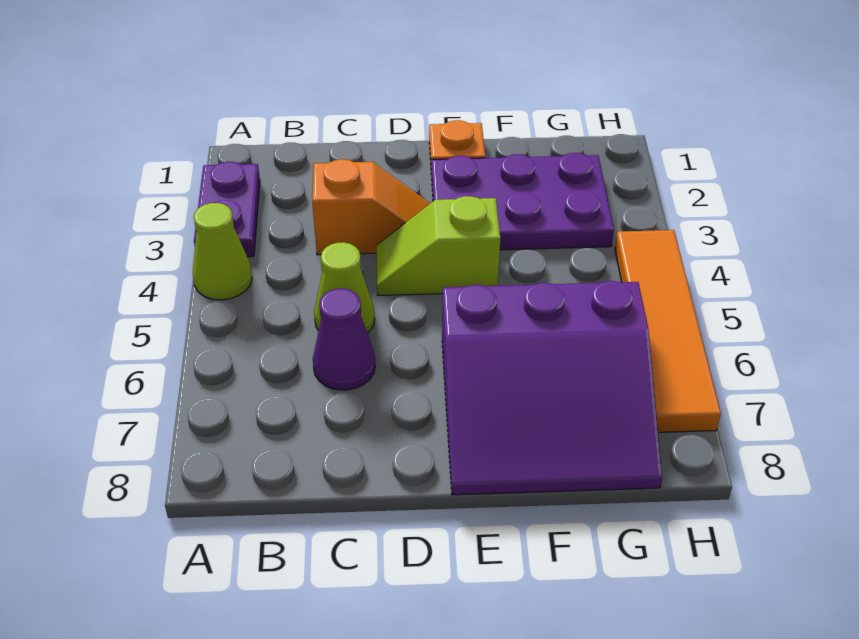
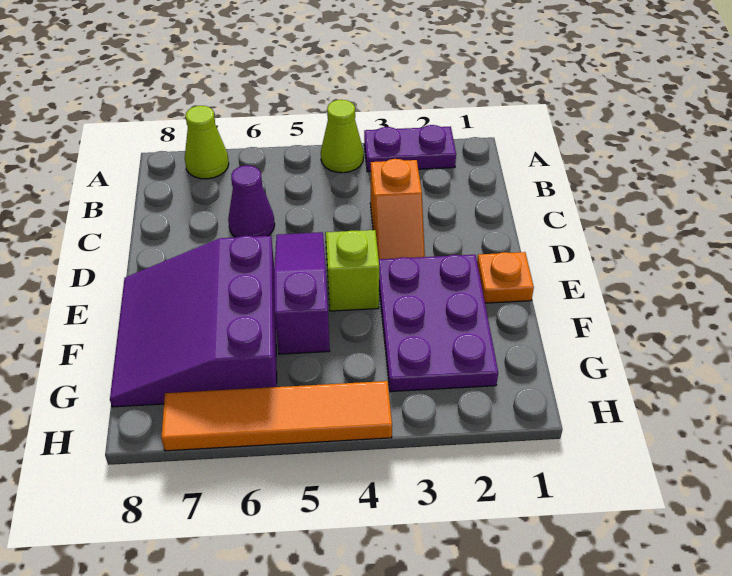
lime 1x1 cone [314,242,375,333] -> lime 1x1 cone moved to [185,106,229,179]
none -> purple 1x3 slope [274,232,330,354]

